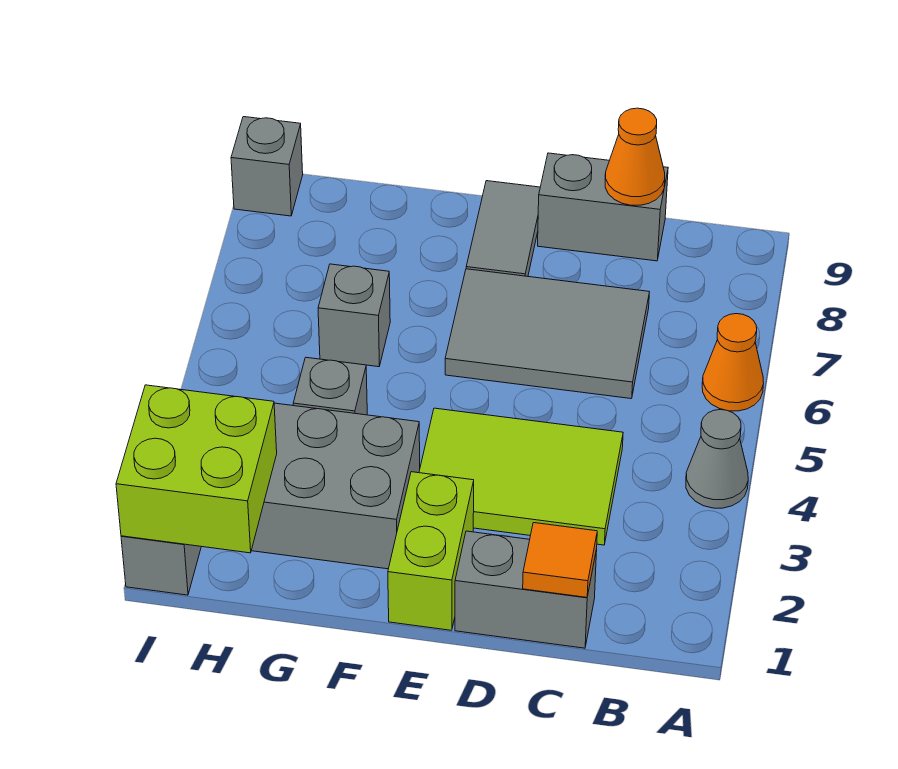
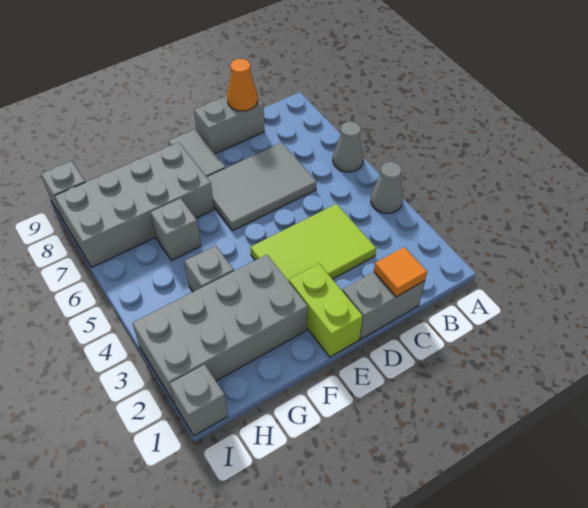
orange 1x1 cone [702,314,764,411] -> grey 1x1 cone [333,121,364,172]
none -> grey 2x4 brick [55,142,214,267]
lime 2x2 brick [116,385,277,553] -> none

